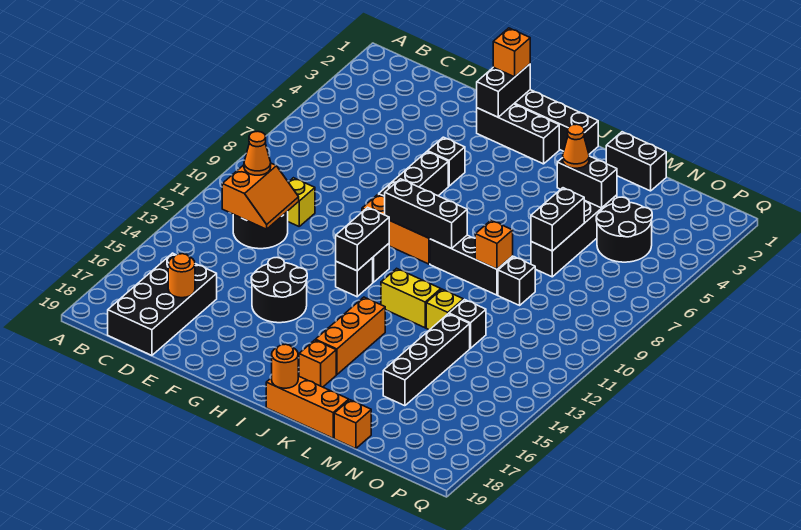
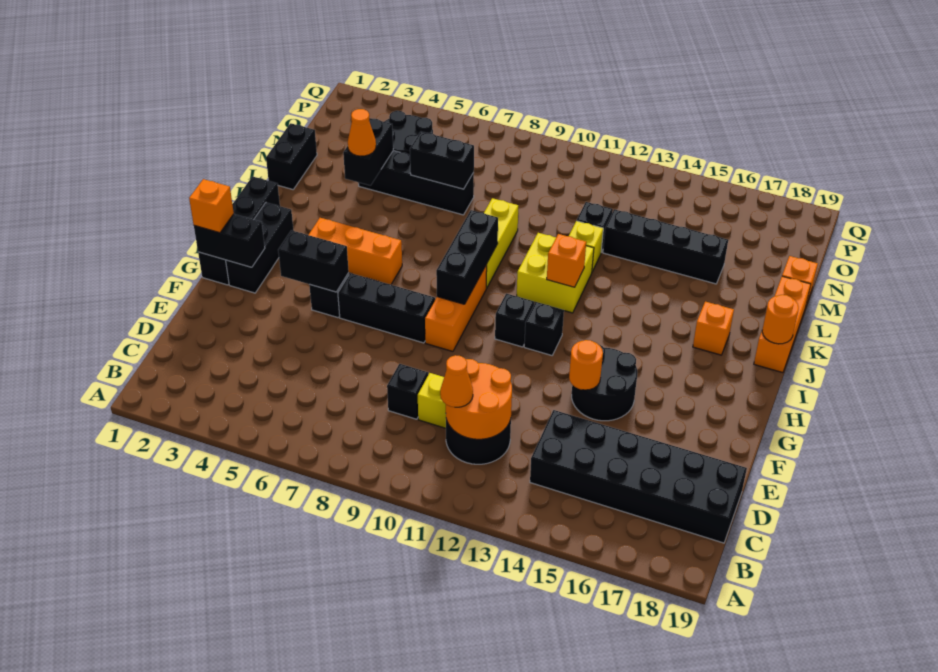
orange 2x2 slope [222,163,299,229] -> orange 2x2 round brick [446,359,512,439]
black 2x4 brick [108,253,217,355] -> black 2x6 brick [530,410,747,543]
orange 1x1 round brick [168,254,195,298] -> orange 1x1 round brick moved to [569,340,603,390]
black 1x2 brick [336,207,389,271] -> black 1x2 brick moved to [278,230,349,292]
black 1x3 brick [430,235,513,295] -> yellow 1x3 brick [484,198,518,288]
yellow 1x2 brick [381,268,441,328] -> yellow 2x2 brick [517,233,594,313]
orange 1x3 brick [315,297,385,375] -> orange 1x3 brick moved to [309,218,402,285]
orange 1x1 brick [475,220,513,269] -> orange 1x1 brick moved to [547,234,586,287]
black 1x1 brick [498,257,535,305] -> black 1x1 brick moved to [387,364,428,419]

